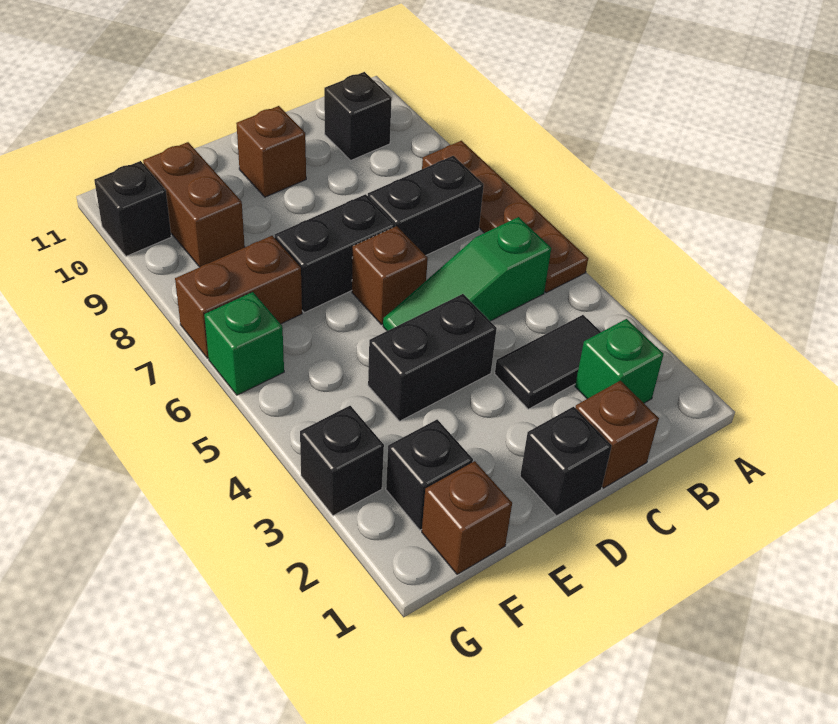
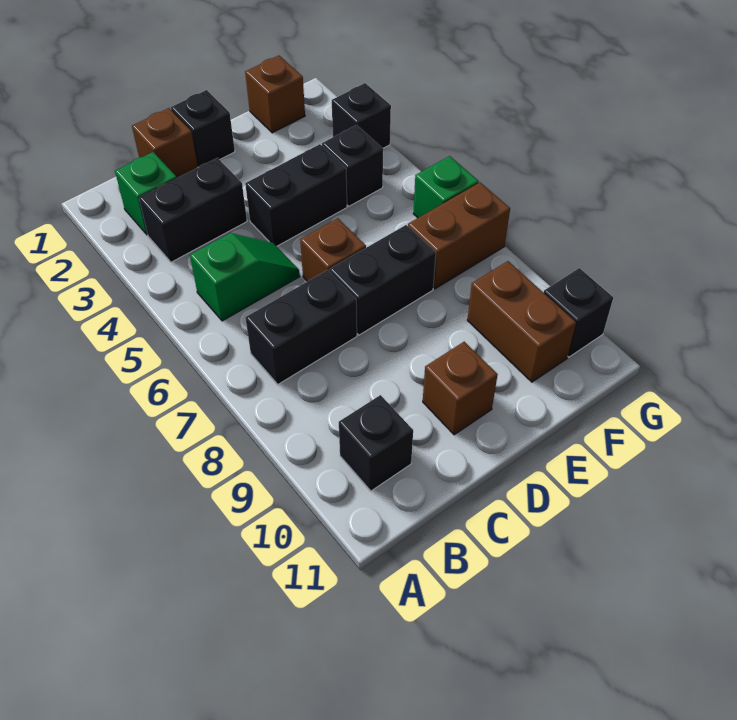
brown 1x4 plate [422,141,588,293] -> none
black 1x2 tile [495,315,601,409] -> black 1x2 brick [139,158,247,262]
green 1x3 slope [383,217,551,331] -> green 1x2 slope [190,233,300,321]
black 1x1 brick [386,419,473,530] -> black 1x1 brick moved to [322,125,383,206]

